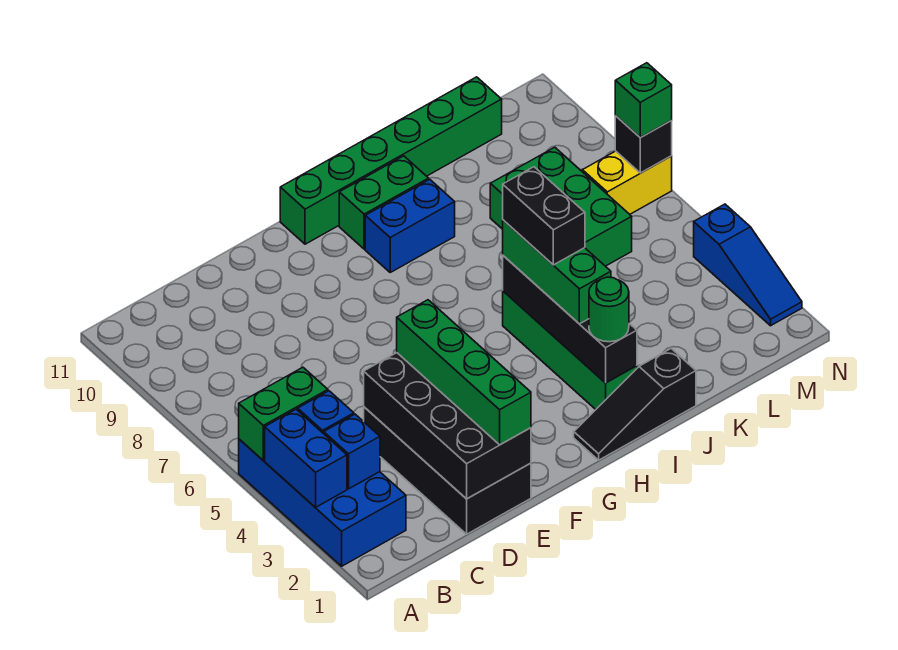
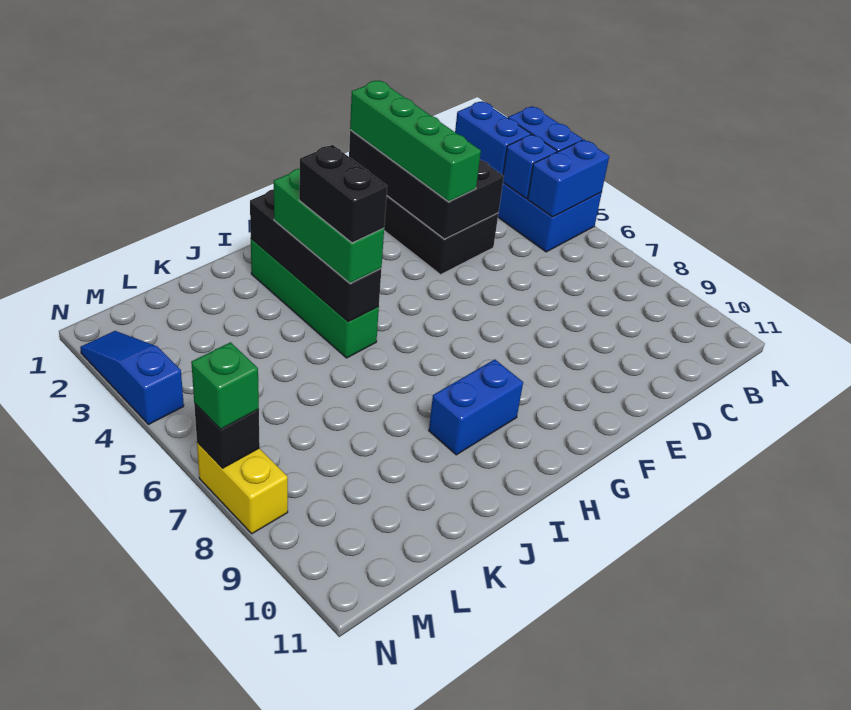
green 1x2 brick [239,367,328,460] -> blue 1x2 brick [528,140,609,217]
blue 1x1 brick [324,414,380,489] -> blue 1x2 brick [455,101,531,175]
green 1x6 brick [280,77,502,244] -> none
black 1x3 slope [574,349,696,460] -> none
green 1x2 brick [339,156,429,249] -> none
green 1x1 round brick [589,277,629,342] -> none
green 2x3 brick [490,147,632,266] -> none
yellow 1x2 brick [582,151,672,214] -> yellow 1x2 brick turned to [197,442,288,534]

